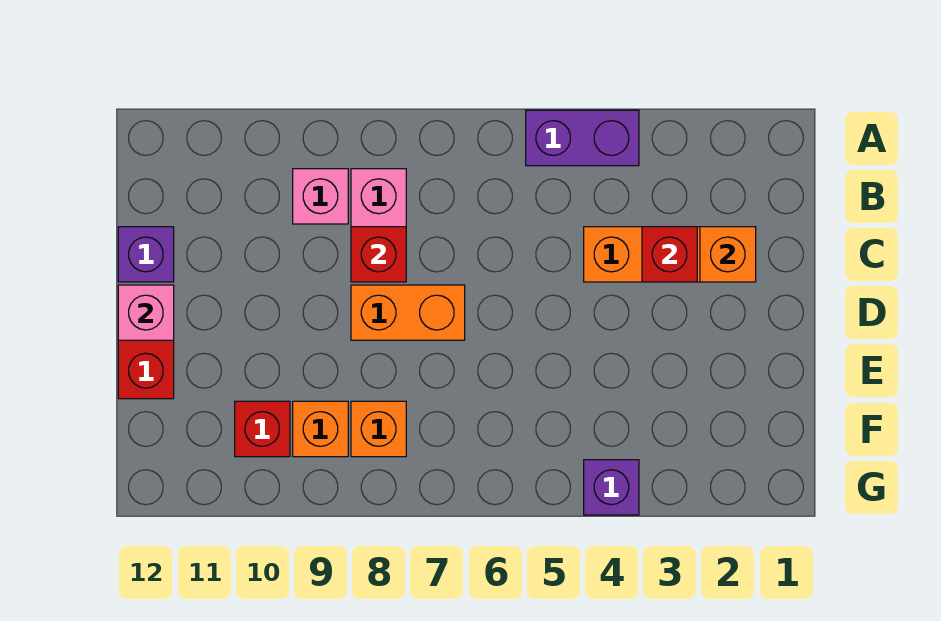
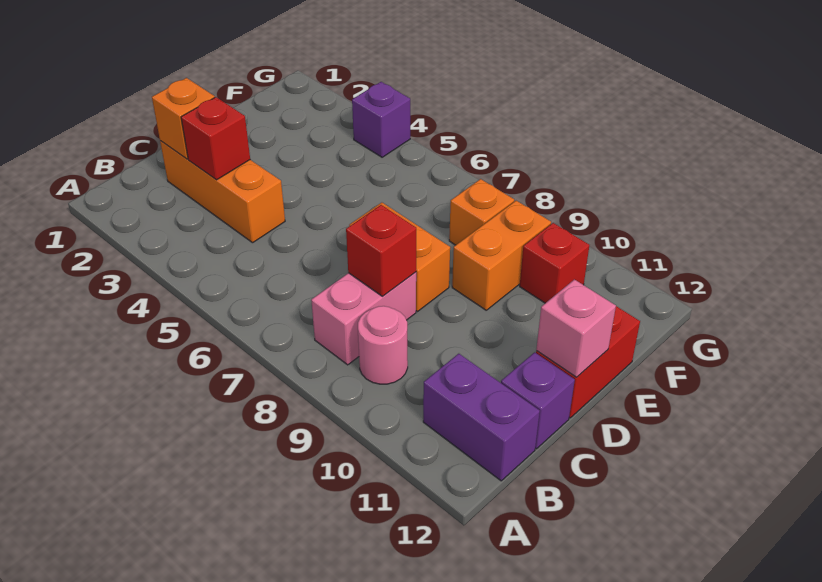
purple 1x2 brick [526,110,639,166] -> purple 1x2 brick moved to [423,354,540,481]
pink 1x1 brick [293,169,348,224] -> pink 1x1 round brick [358,306,408,384]
orange 1x1 brick [293,401,348,457] -> orange 1x2 brick [452,201,551,310]

